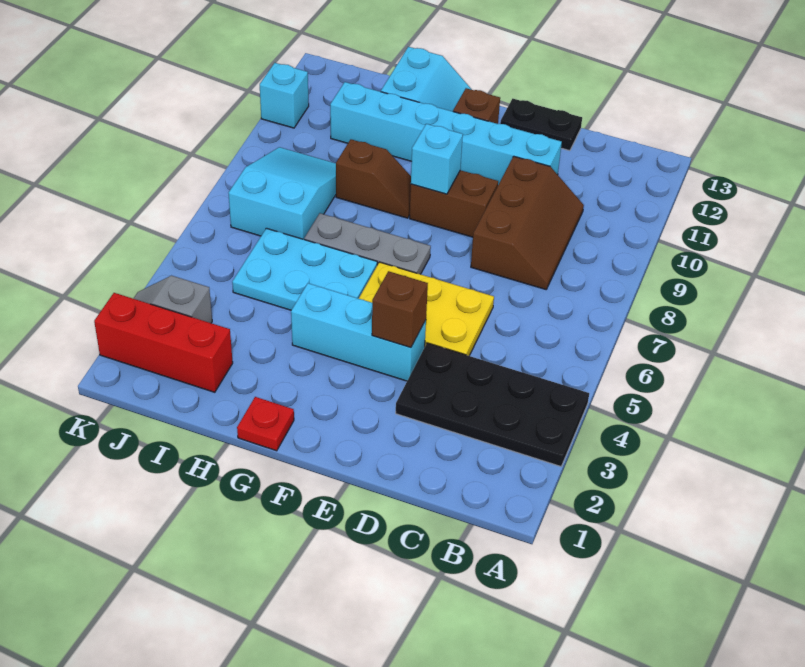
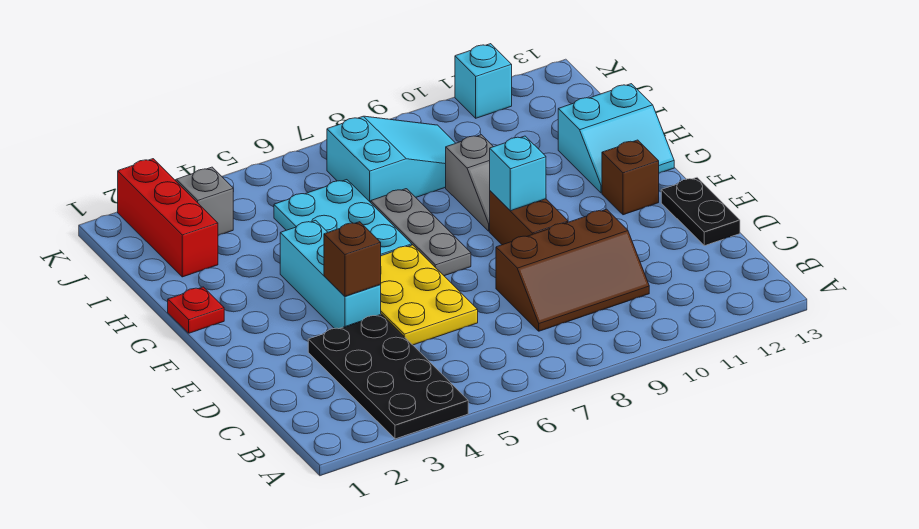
cyan 1x6 brick [330,82,562,185] -> none
brown 1x2 slope [336,139,411,218] -> grey 1x2 slope [446,135,493,231]

